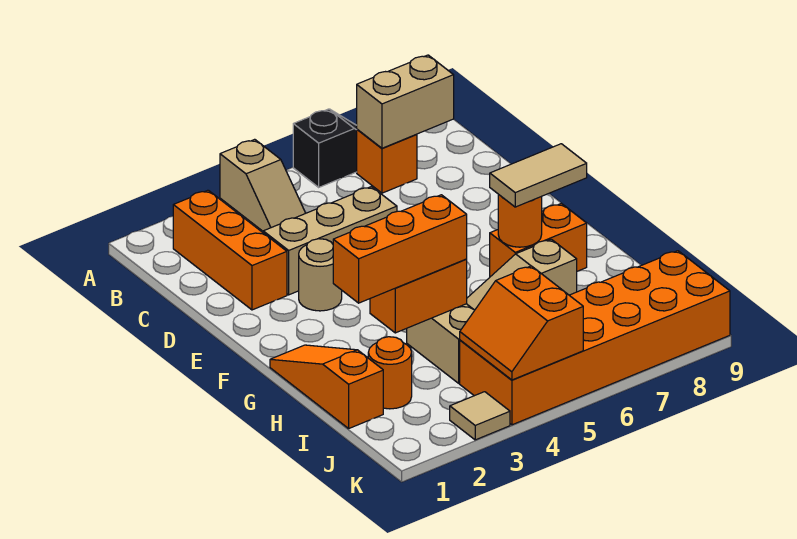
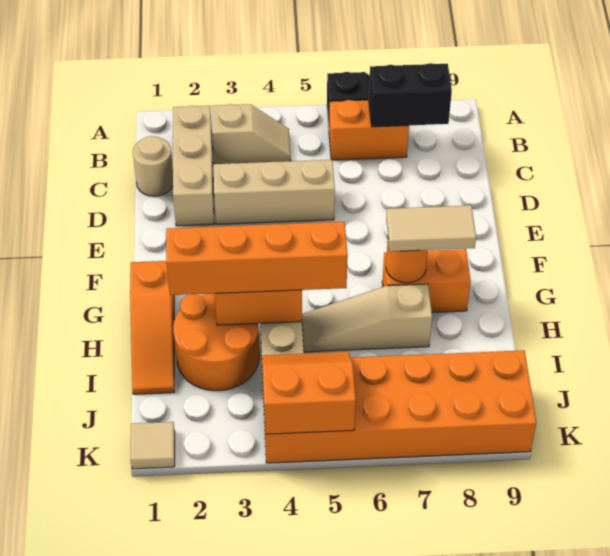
tan 1x2 slope [220,139,306,231] -> tan 1x2 slope turned to [212,104,291,164]
orange 1x3 brick [173,190,287,310] -> tan 1x3 brick [173,106,214,226]
orange 1x1 brick [357,129,417,193] -> orange 1x2 brick [329,100,409,160]
tan 1x2 brick [357,55,454,148] -> black 1x2 brick [369,63,452,127]
tan 1x1 round brick [299,239,342,311] -> tan 1x1 round brick moved to [133,136,173,196]
orange 1x3 slope [270,345,383,428] -> orange 1x3 slope turned to [130,261,174,394]
orange 1x3 brick [333,195,467,303] -> orange 1x4 brick [166,222,348,295]
orange 1x1 round brick [368,337,412,409] -> orange 2x2 round brick [173,293,260,391]
orange 2x2 slope [460,266,583,380] -> orange 2x2 slope turned to [262,352,356,434]
tan 1x1 tile [450,392,510,440] -> tan 1x1 tile moved to [130,422,175,469]

